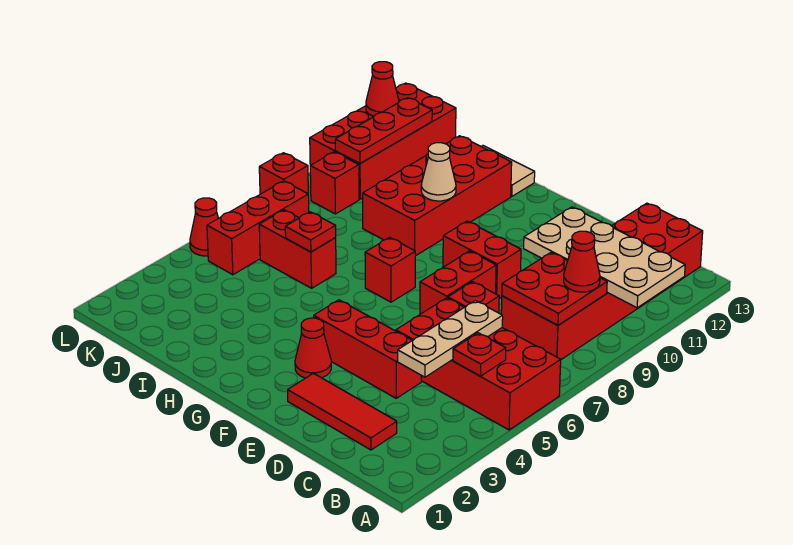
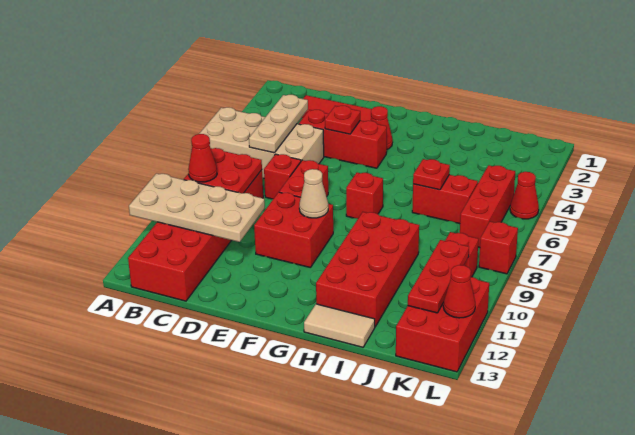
red 2x4 brick [396,298,561,430] -> tan 2x4 brick [199,107,324,179]
red 1x1 plate [453,333,506,376] -> red 1x1 plate moved to [325,106,360,134]
red 1x2 brick [443,221,521,299] -> red 2x2 brick [254,192,333,268]
tan 1x1 cone [421,143,456,201] -> tan 1x1 cone moved to [299,169,328,218]
red 2x4 brick [310,83,456,199] -> red 2x3 brick [396,277,489,372]

